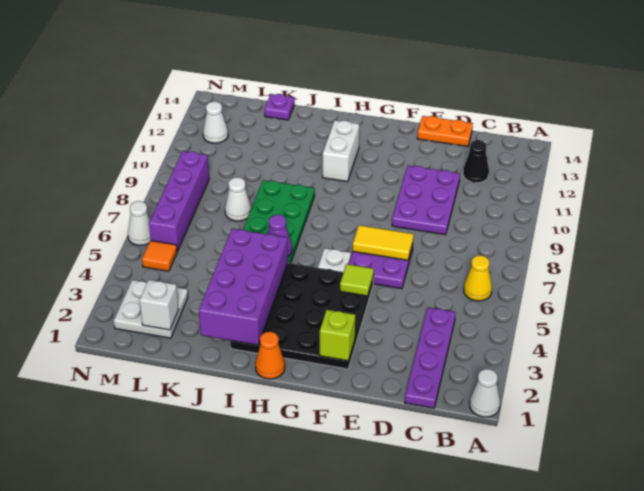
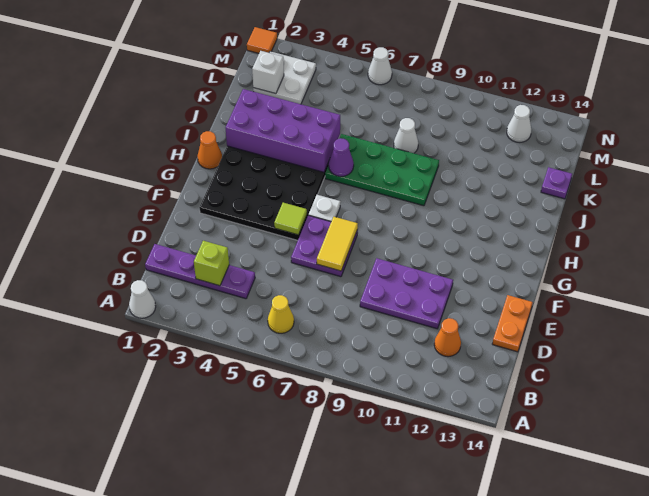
black 1x1 cone [463,140,489,183] -> orange 1x1 cone [434,318,461,357]
lime 1x1 brick [320,310,355,361] -> lime 1x1 brick moved to [194,241,229,286]
white 1x2 brick [323,120,359,182] -> none
orange 1x1 tile [142,241,177,271] -> orange 1x1 tile moved to [247,27,277,53]
purple 1x4 brick [149,151,209,252] -> none

